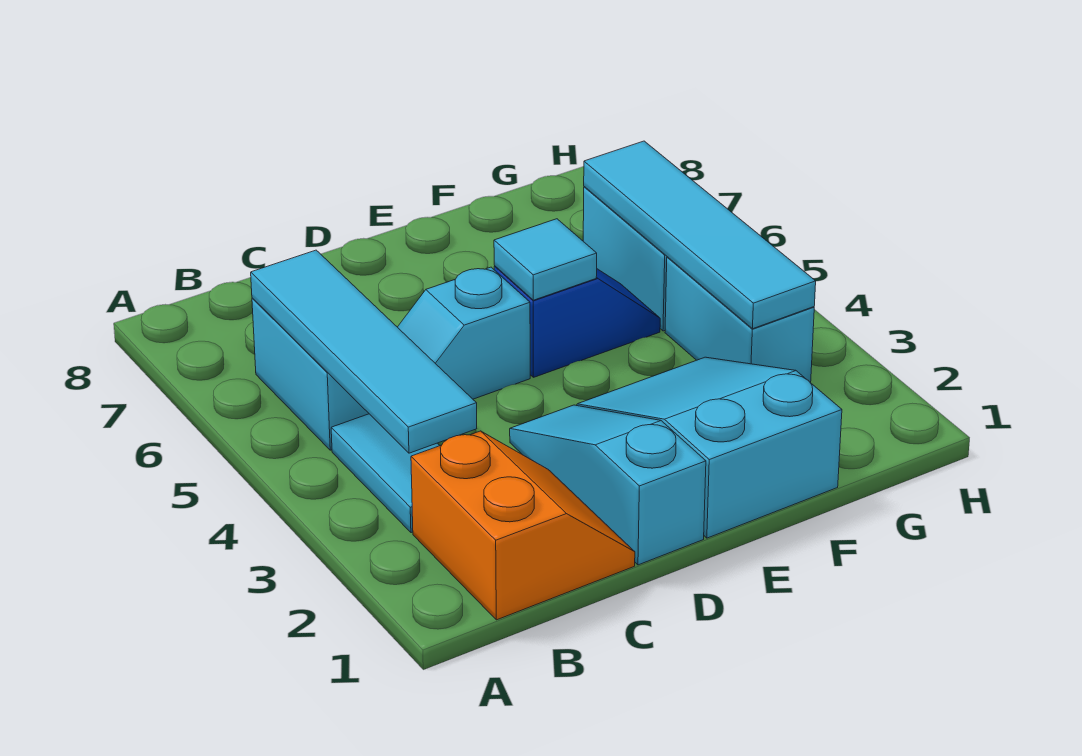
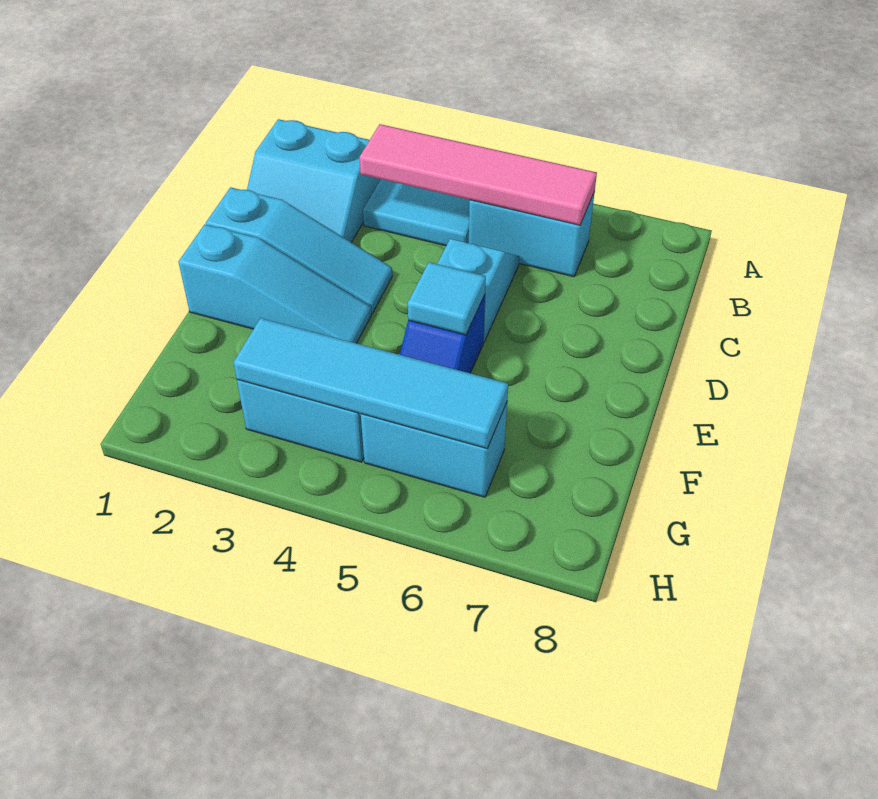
orange 2x2 slope [411,431,635,620] -> cyan 2x2 slope [247,119,380,242]
cyan 1x4 tile [251,250,477,453] -> pink 1x4 tile [360,124,597,225]
cyan 2x3 slope [577,357,842,538] -> cyan 1x3 slope [179,224,371,343]

